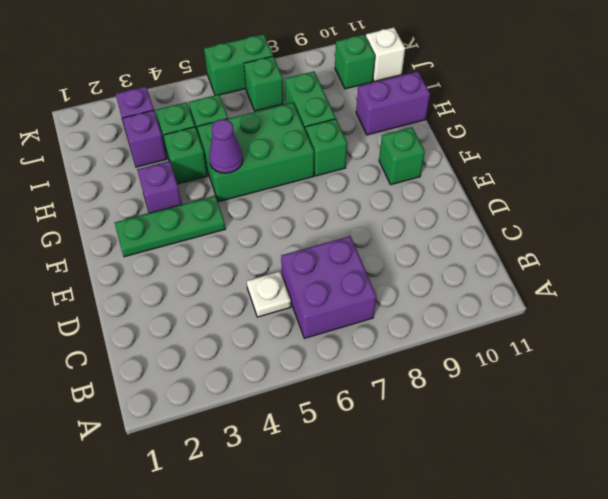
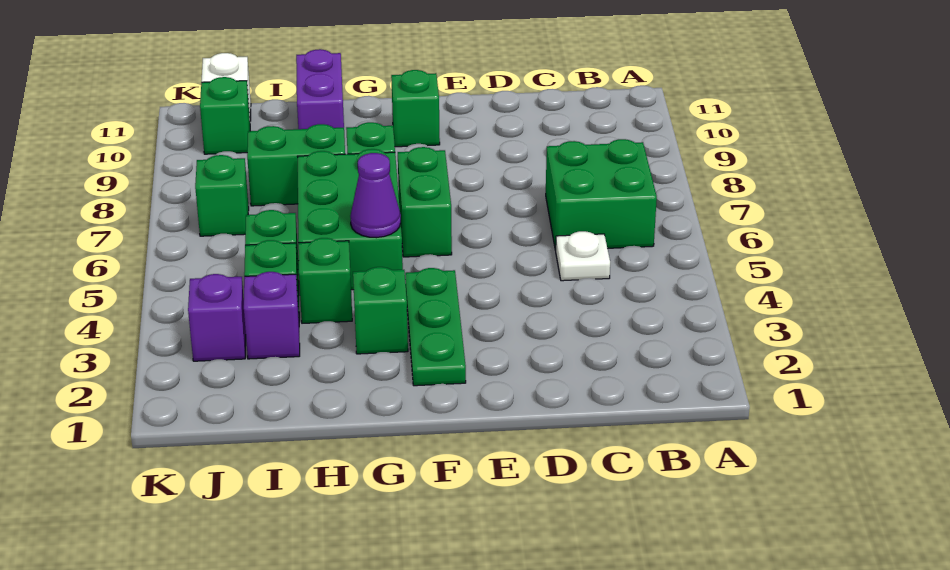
purple 2x2 brick [281,236,376,338] -> green 2x2 brick [546,139,657,250]
purple 1x1 brick [137,161,182,213] -> green 1x1 brick [353,267,408,354]
green 1x2 brick [204,34,273,95] -> green 1x2 brick moved to [398,147,452,257]

